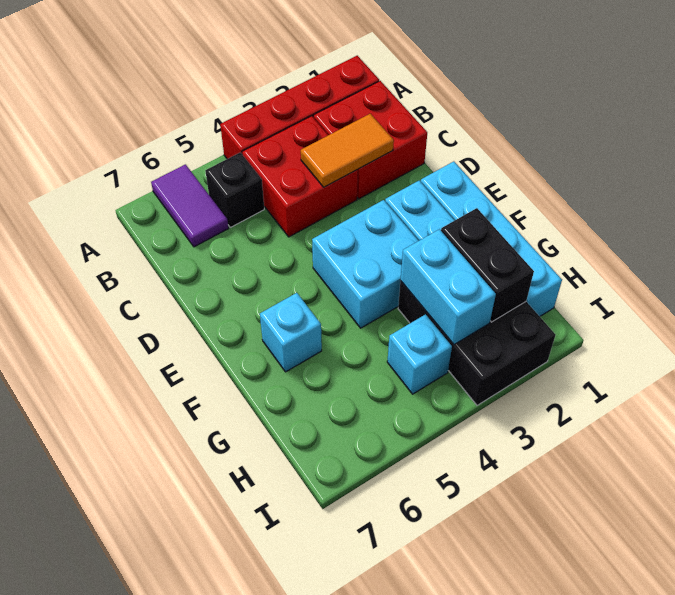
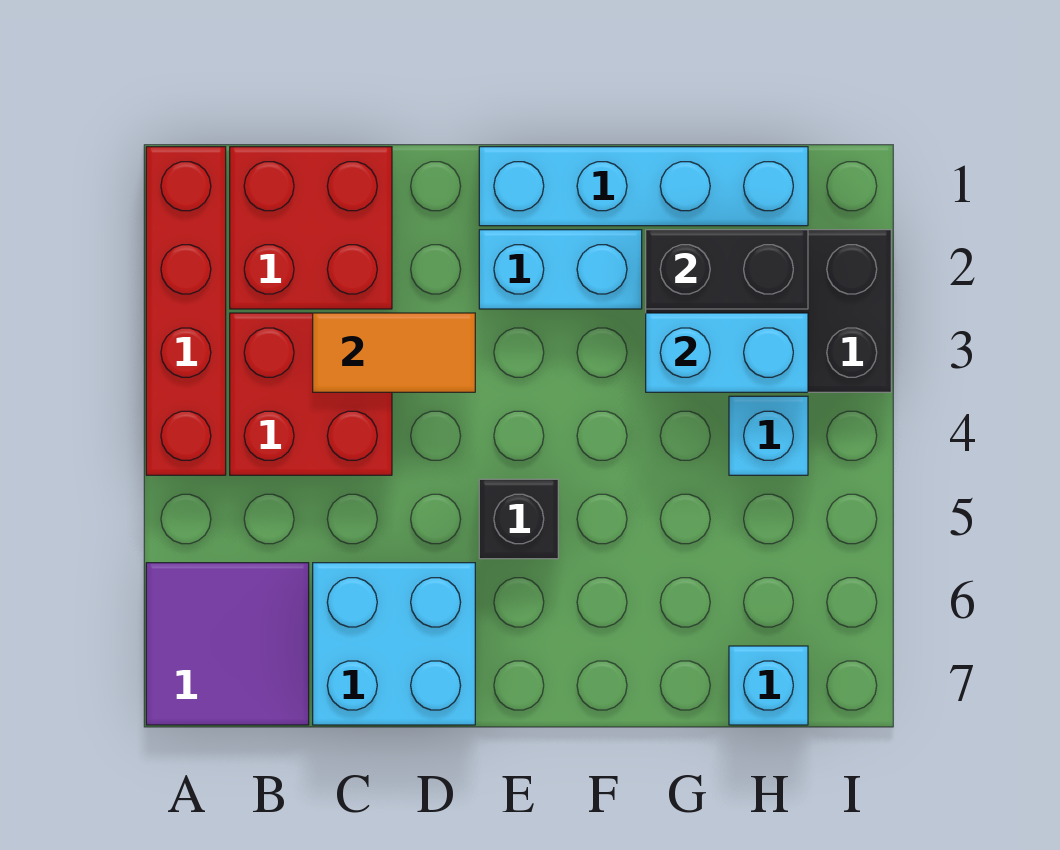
purple 1x2 tile [151,164,229,247] -> purple 2x2 tile [146,563,309,725]
black 1x1 brick [205,153,264,227] -> black 1x1 brick moved to [479,479,558,559]
orange 1x2 tile [301,114,394,187] -> orange 1x2 tile turned to [313,313,475,392]
cyan 2x2 brick [312,200,419,328] -> cyan 2x2 brick moved to [313,563,475,725]
cyan 1x1 brick [260,293,322,372] -> cyan 1x1 brick moved to [729,646,808,725]

